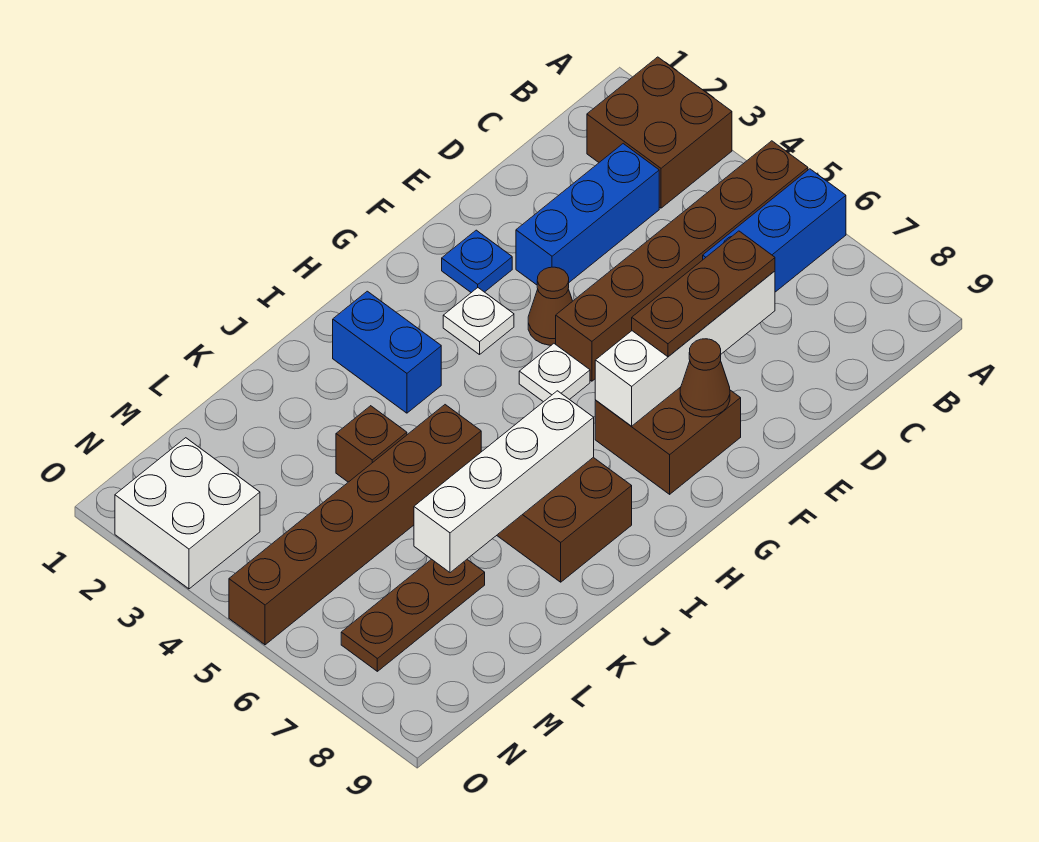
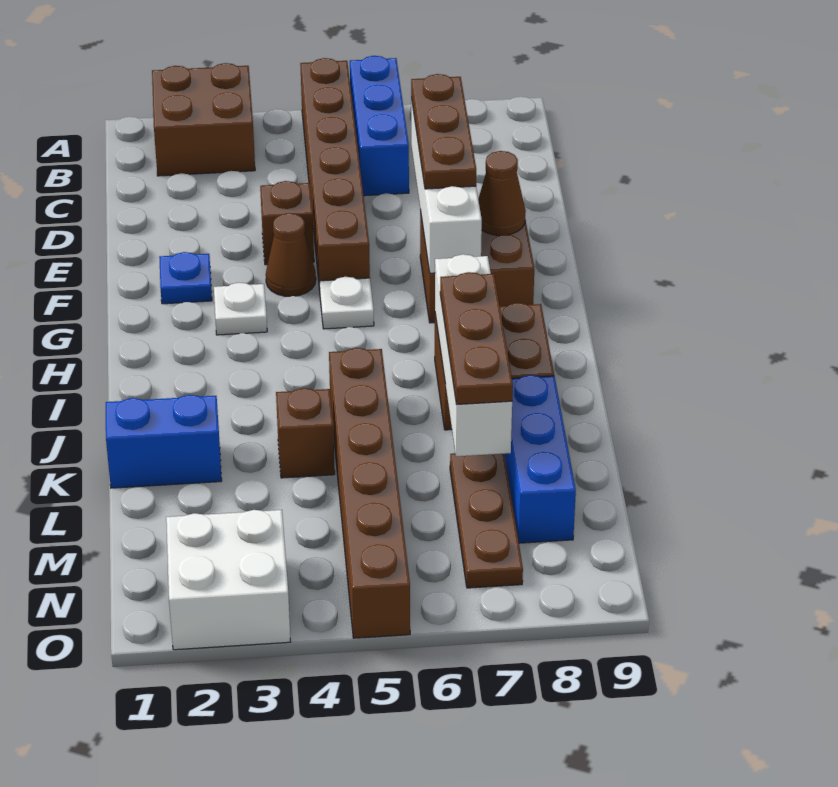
blue 1x3 brick [516,144,659,285] -> blue 1x3 brick moved to [505,375,576,543]
none -> brown 1x1 brick [260,181,314,265]
blue 1x2 brick [333,291,441,413] -> blue 1x2 brick moved to [106,395,222,488]
none -> brown 1x3 plate [440,272,513,405]

